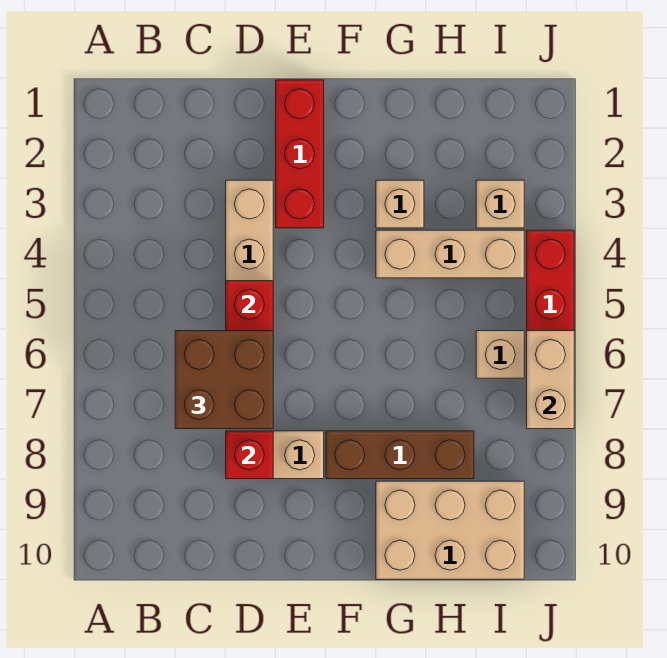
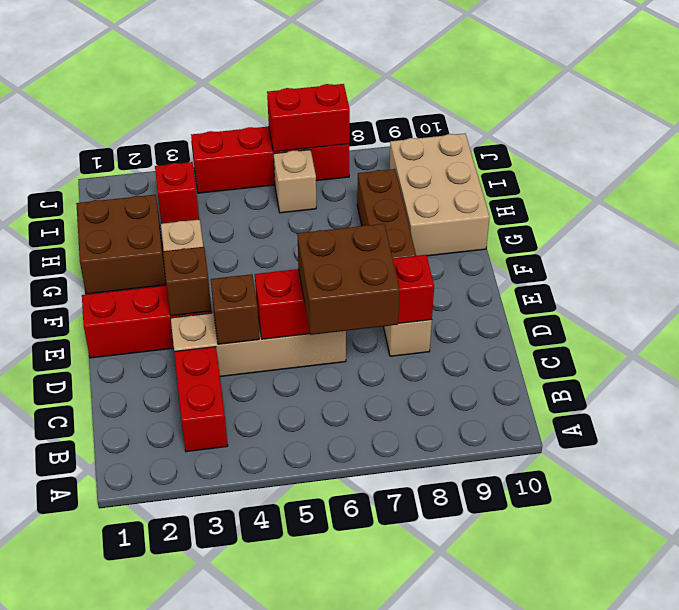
none -> red 1x2 brick [174,347,228,452]
none -> brown 1x1 brick [211,274,259,344]
none -> brown 1x1 brick [163,247,211,316]
none -> brown 2x2 brick [76,195,166,294]
tan 1x3 brick [376,230,524,278] -> none
tan 1x1 brick [476,180,524,228] -> red 1x1 brick [155,162,199,223]
tan 1x2 brick [527,331,574,429] -> red 1x2 brick [267,84,350,152]

